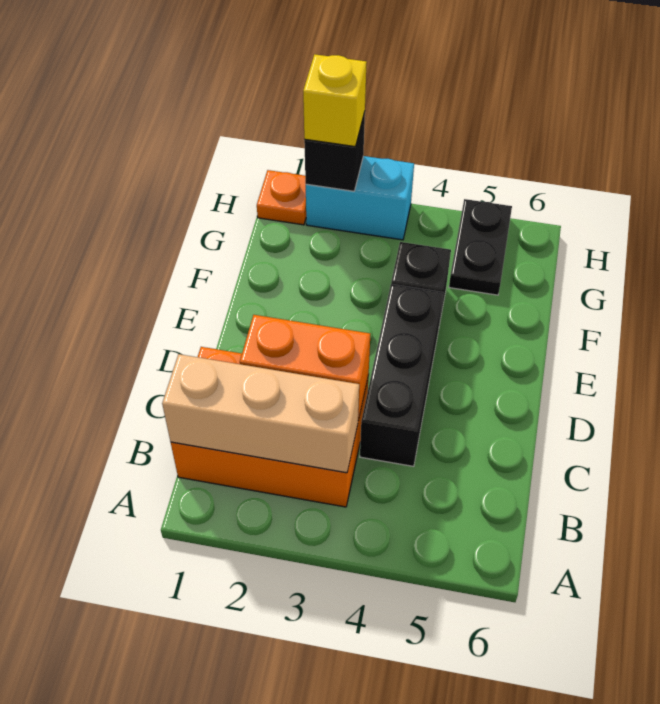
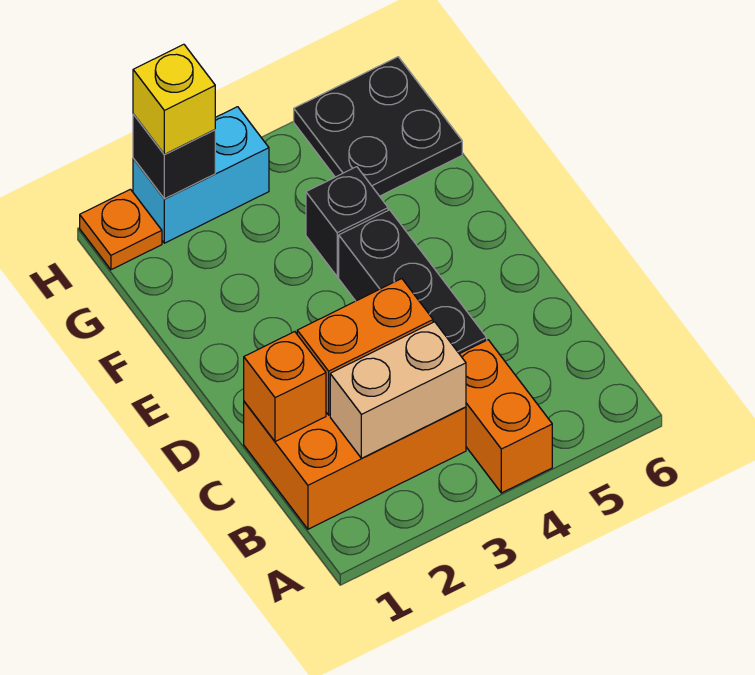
none -> orange 1x2 brick [460,340,552,493]
tan 1x3 brick [162,354,359,473] -> tan 1x2 brick [330,322,466,458]
none -> orange 1x1 brick [244,332,326,442]
black 1x2 plate [449,199,512,295] -> black 2x2 plate [294,57,462,196]

